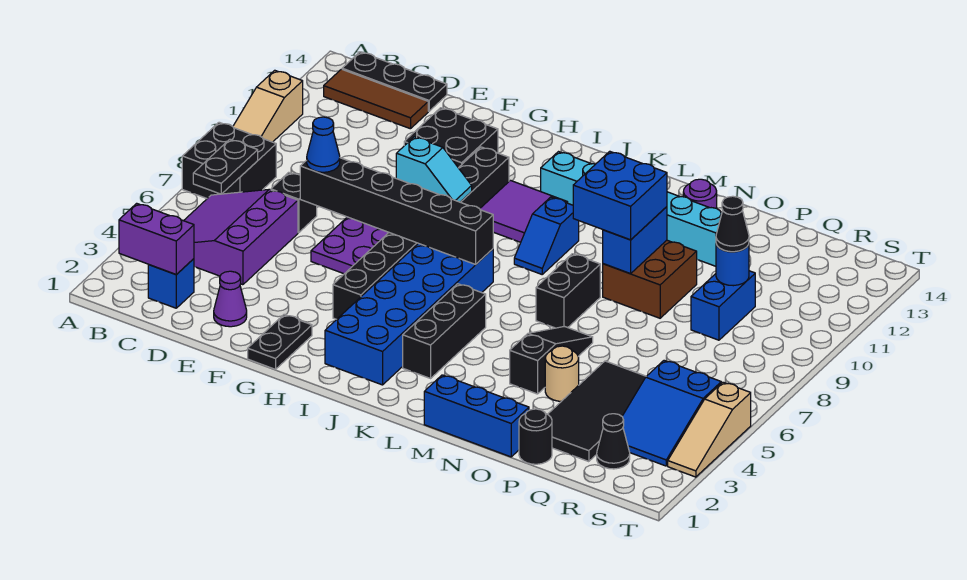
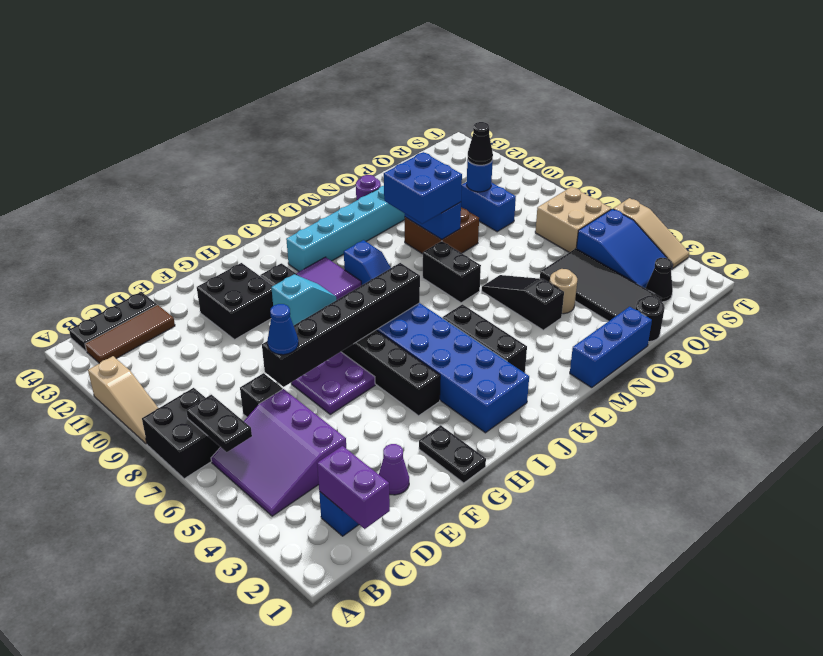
purple 1x2 brick [119,203,194,275] -> purple 1x2 brick turned to [317,446,390,529]
none -> tan 2x2 brick [535,187,611,252]

